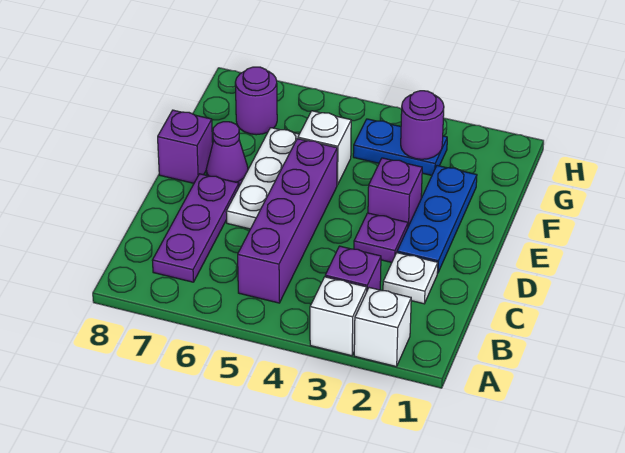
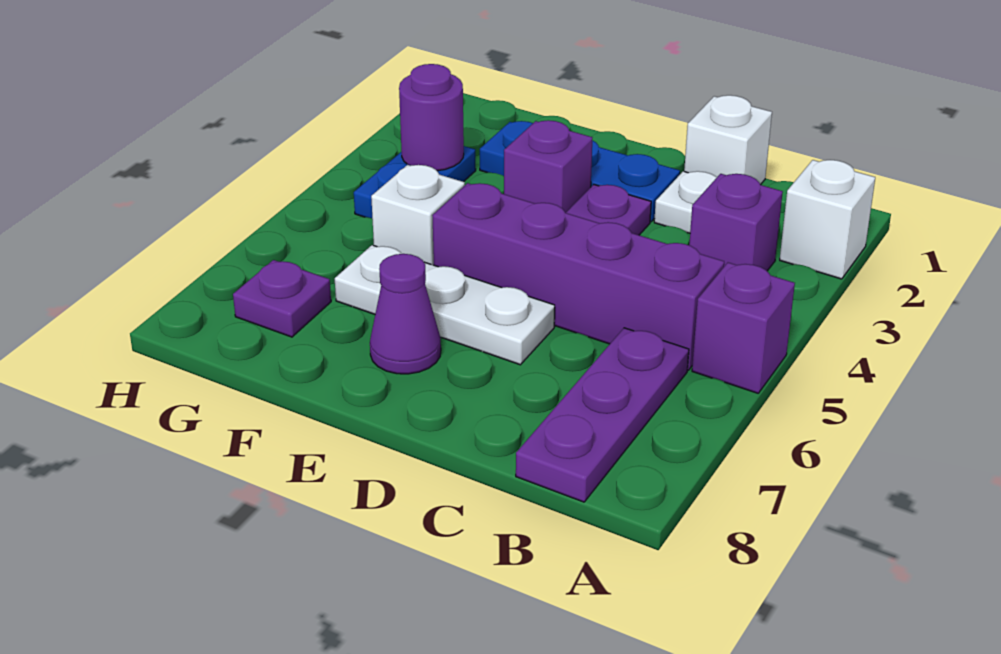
white 1x1 brick [310,277,367,356] -> white 1x1 brick moved to [684,95,772,185]
purple 1x3 plate [152,174,239,282] -> purple 1x3 plate turned to [516,328,689,502]
purple 1x1 brick [158,110,213,183] -> purple 1x1 brick moved to [692,263,795,393]
purple 1x1 round brick [235,67,277,135] -> purple 1x1 plate [233,260,331,337]

